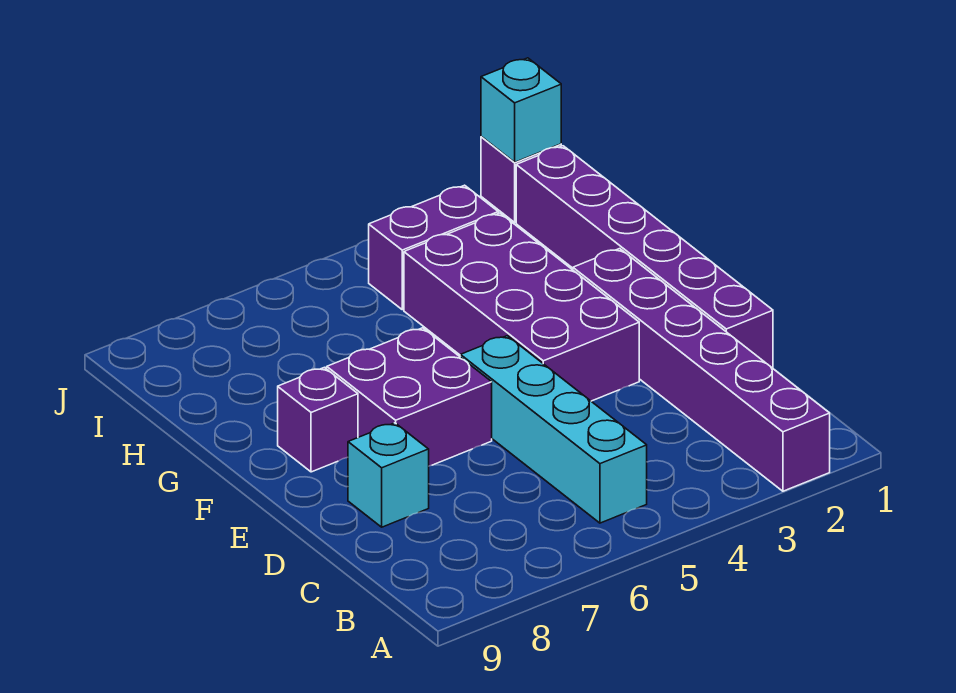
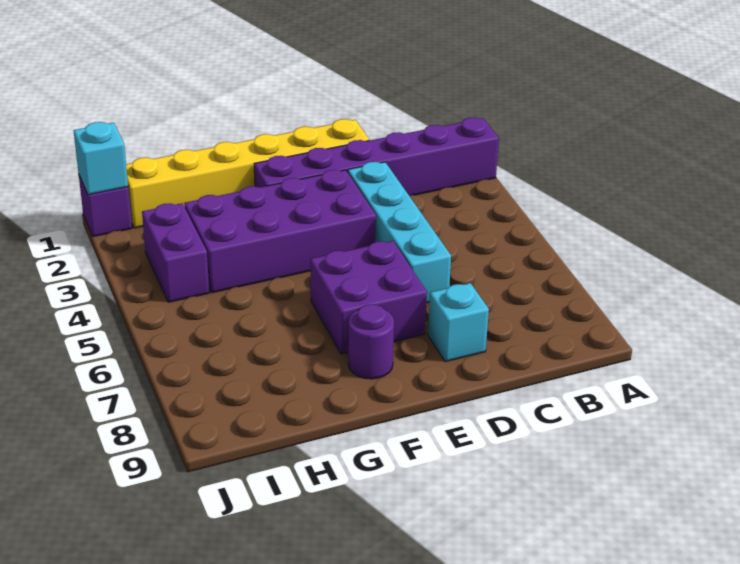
cyan 1x4 brick [460,336,647,523] -> cyan 1x4 brick turned to [348,162,451,303]
purple 1x6 brick [516,146,773,368] -> yellow 1x6 brick [126,119,369,228]
purple 1x1 brick [278,367,358,472] -> purple 1x1 round brick [348,304,394,379]

